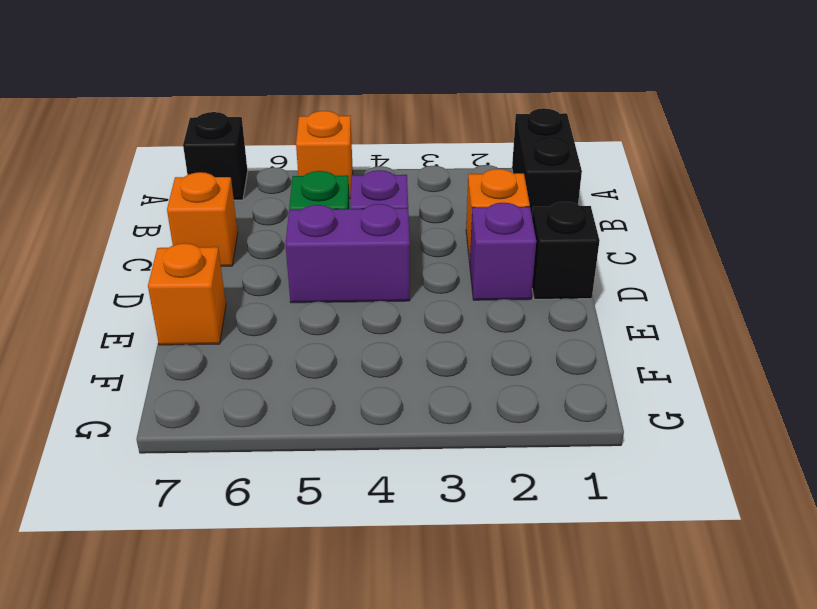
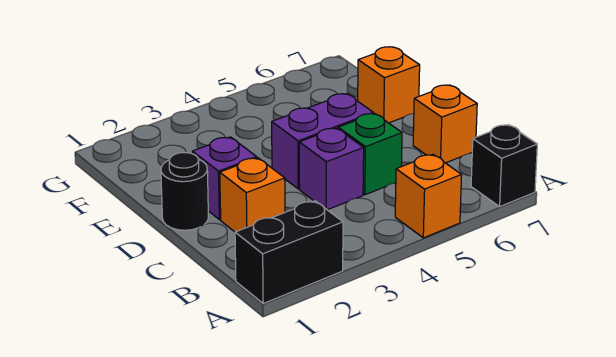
black 1x2 brick [512,108,582,215] -> black 1x2 brick turned to [235,201,343,303]
black 1x1 brick [532,202,600,299] -> black 1x1 round brick [161,153,208,230]

